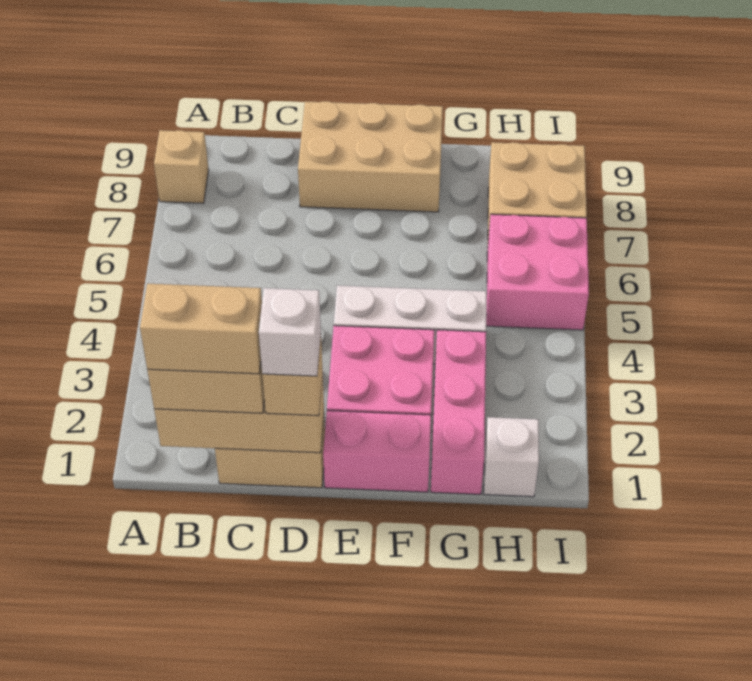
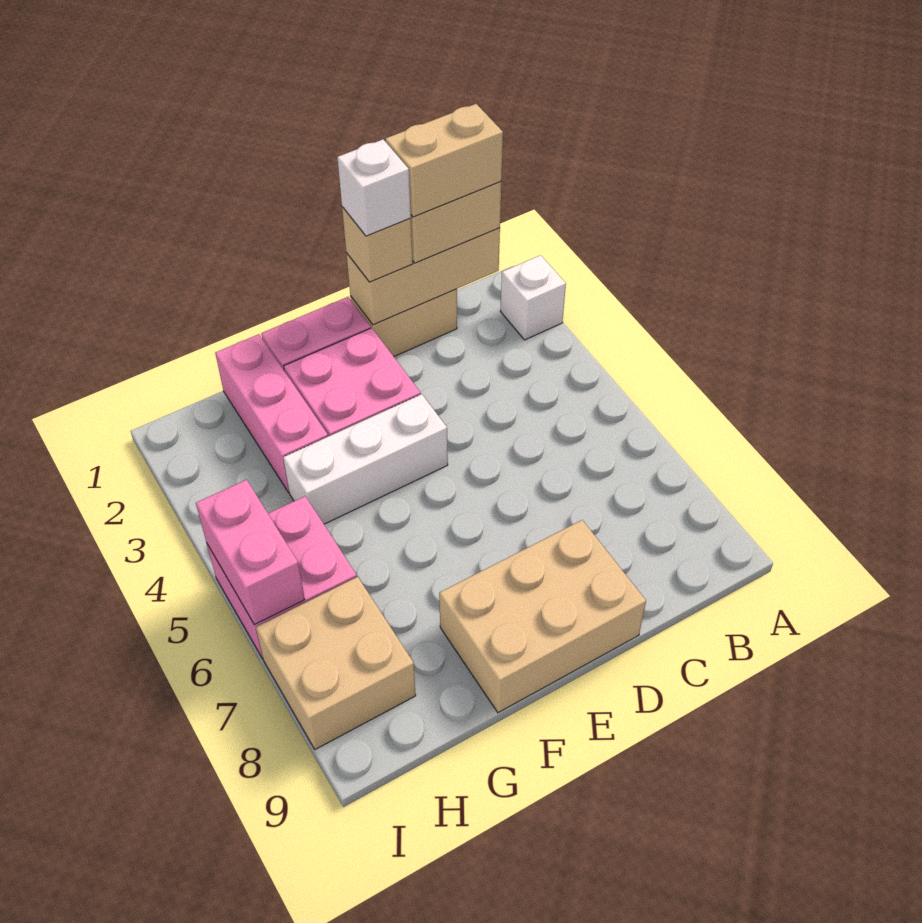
tan 1x1 brick [154,130,209,203] -> none
white 1x1 brick [484,417,539,497] -> white 1x1 brick moved to [500,255,566,340]
none -> pink 1x2 brick [196,480,305,624]

